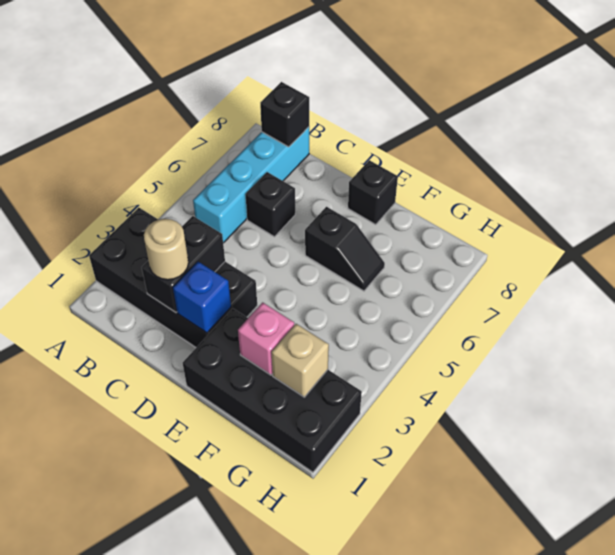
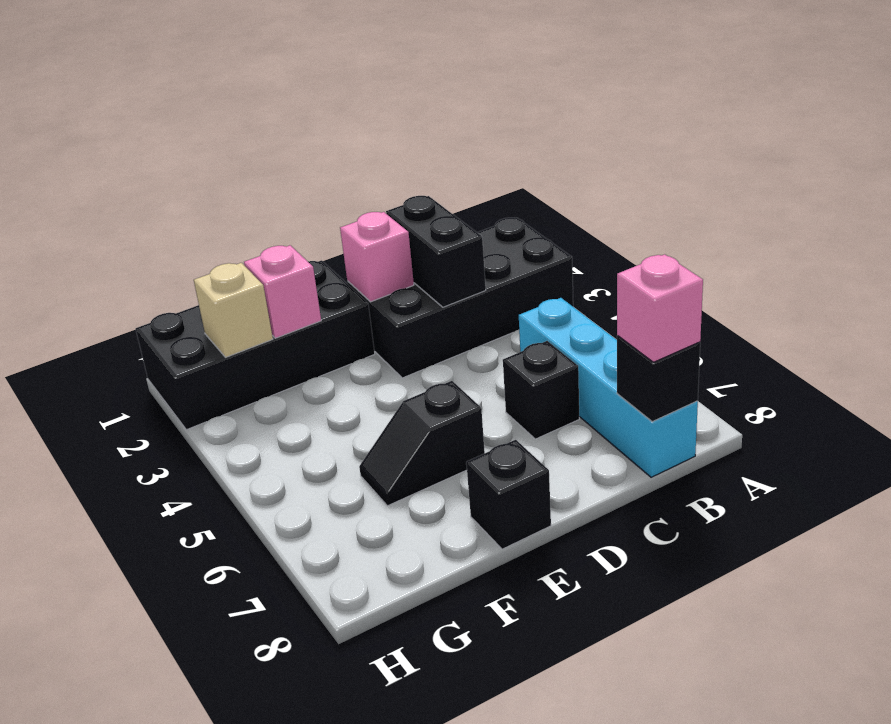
none -> pink 1x1 brick [617,254,703,362]
tan 1x1 round brick [144,219,188,280] -> none
blue 1x1 brick [173,262,231,333] -> pink 1x1 brick [340,212,414,302]

